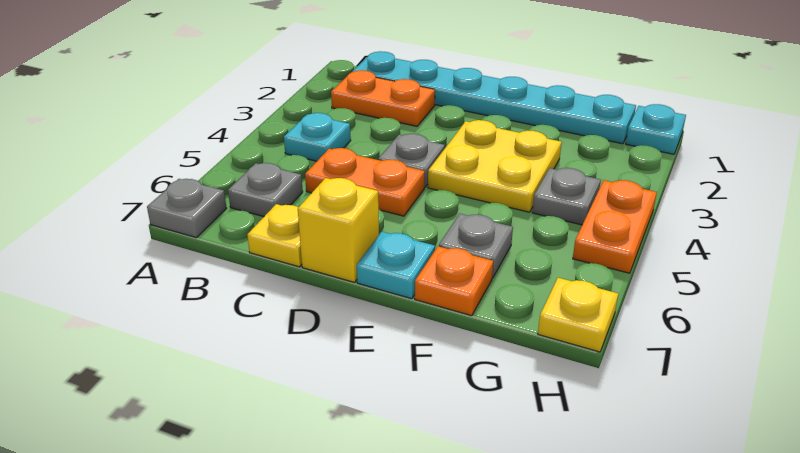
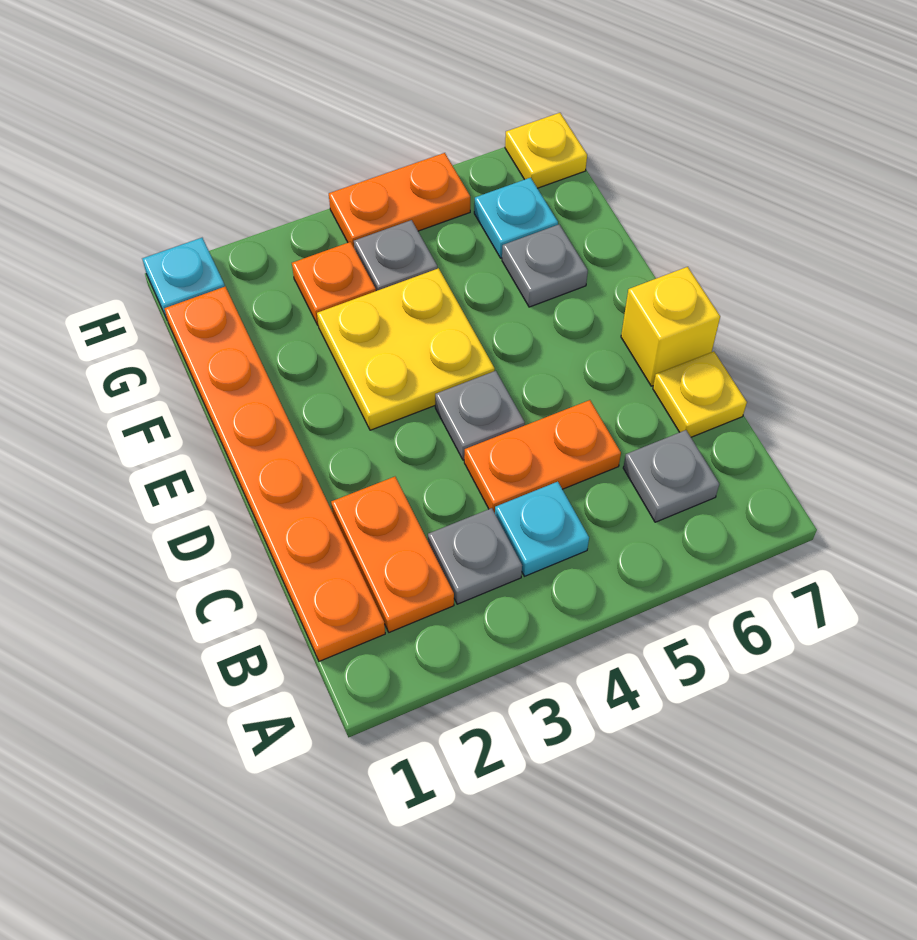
grey 1x1 plate [147,179,227,238] -> grey 1x1 plate moved to [428,508,522,604]
cyan 1x6 plate [352,51,636,144] -> orange 1x6 plate [165,287,385,661]
orange 1x2 plate [305,148,425,216] -> orange 1x2 plate turned to [464,400,621,513]
cyan 1x1 plate [357,232,435,299] -> cyan 1x1 plate moved to [474,178,558,258]
orange 1x1 plate [415,246,493,316] -> orange 1x1 plate moved to [292,242,376,325]

